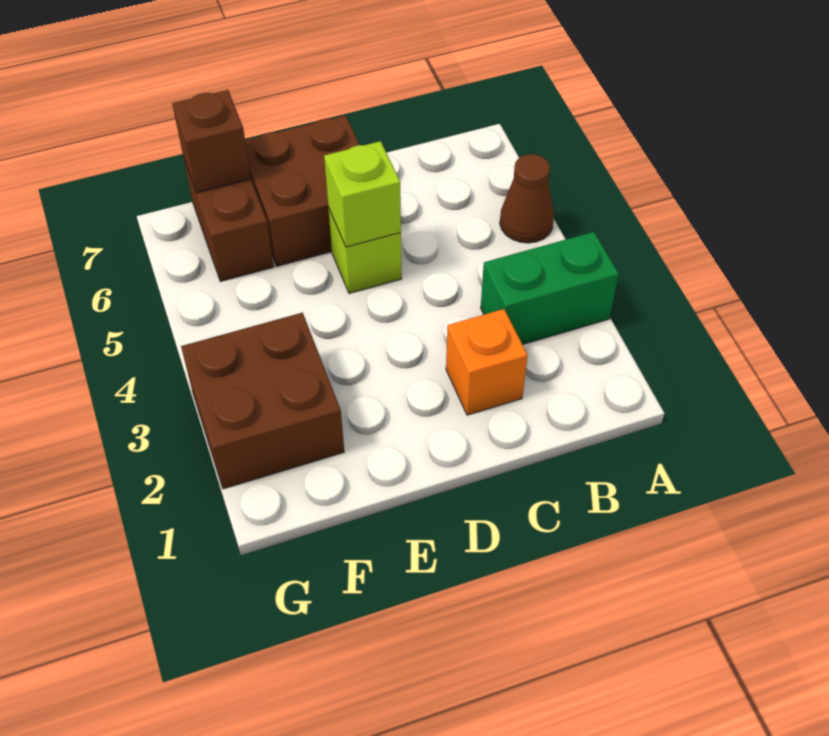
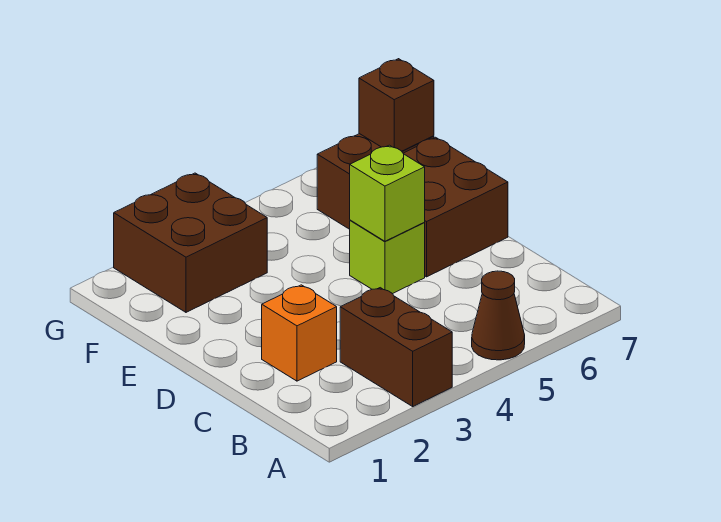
green 1x2 brick [481,232,619,344] -> brown 1x2 brick [340,288,452,406]

